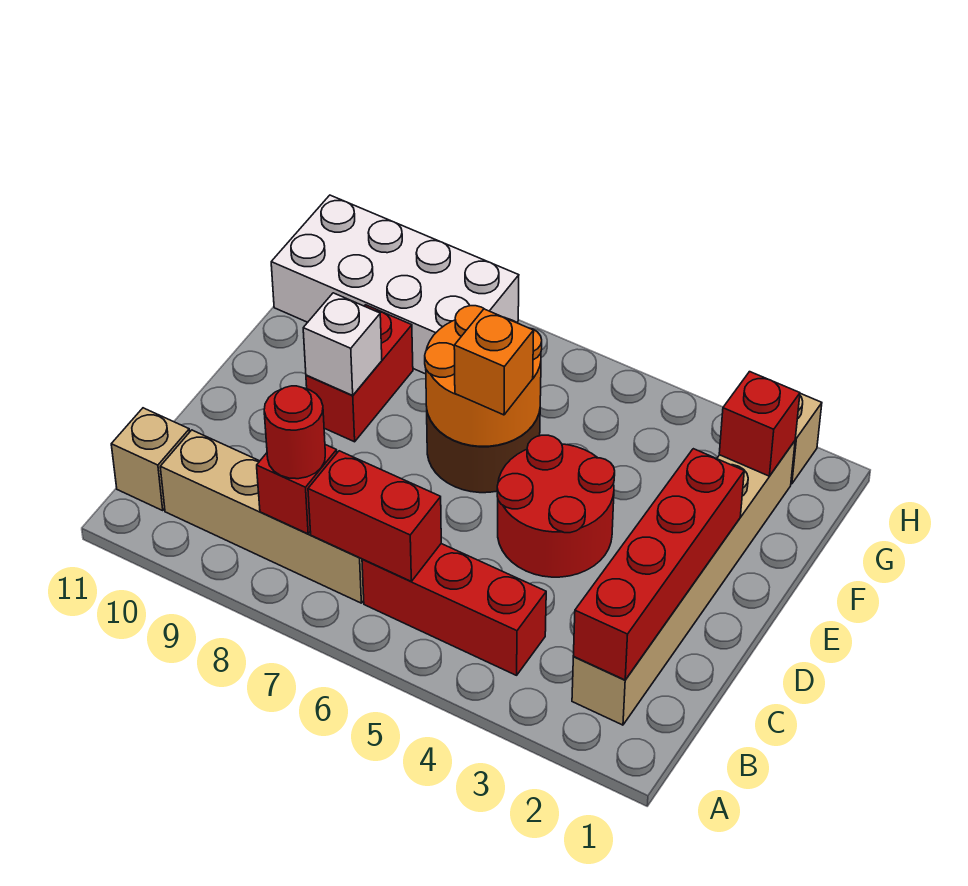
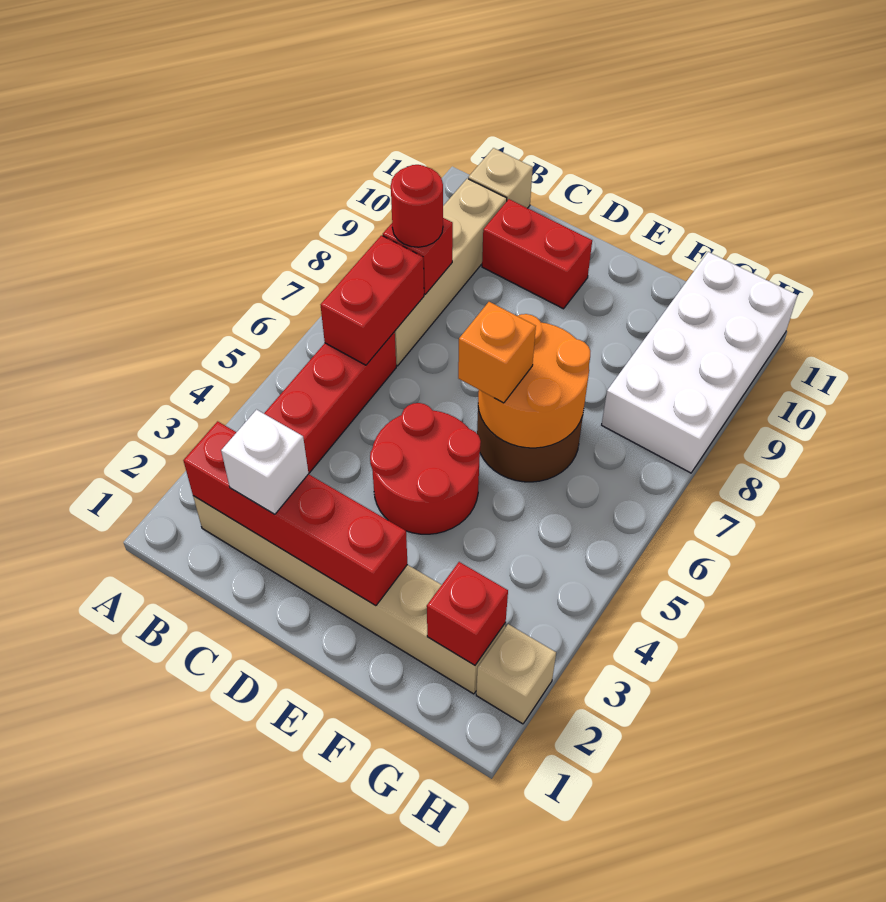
red 1x2 brick [306,305,413,442] -> red 1x2 brick moved to [482,199,592,309]
white 1x1 brick [303,293,382,395] -> white 1x1 brick moved to [221,410,309,514]

